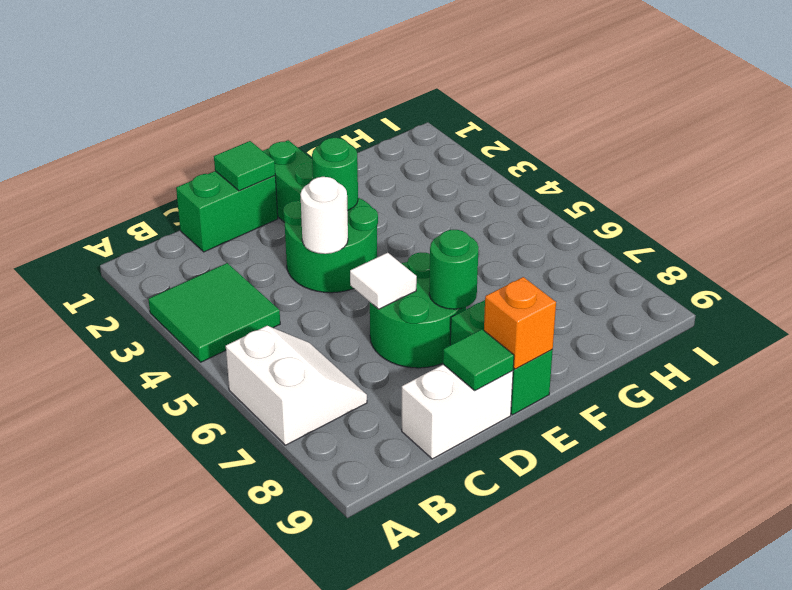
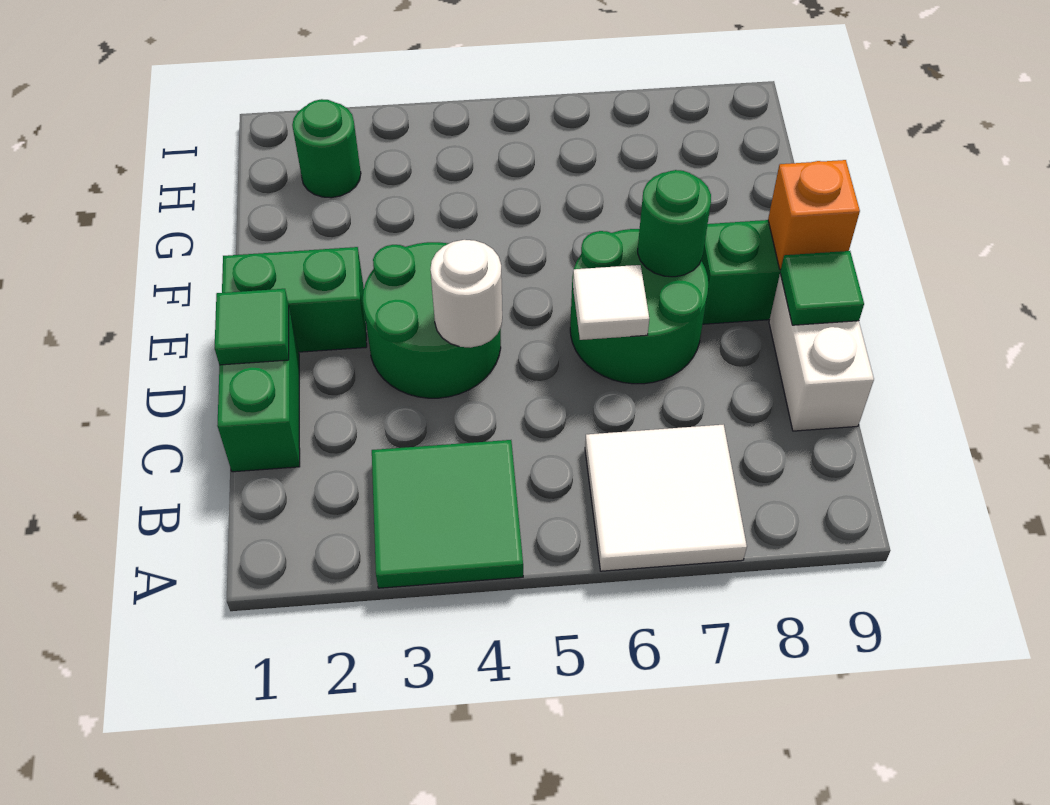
white 2x2 slope [226,326,367,445] -> white 2x2 tile [585,425,747,571]
green 1x1 round brick [312,138,358,210] -> green 1x1 round brick moved to [292,99,361,198]

